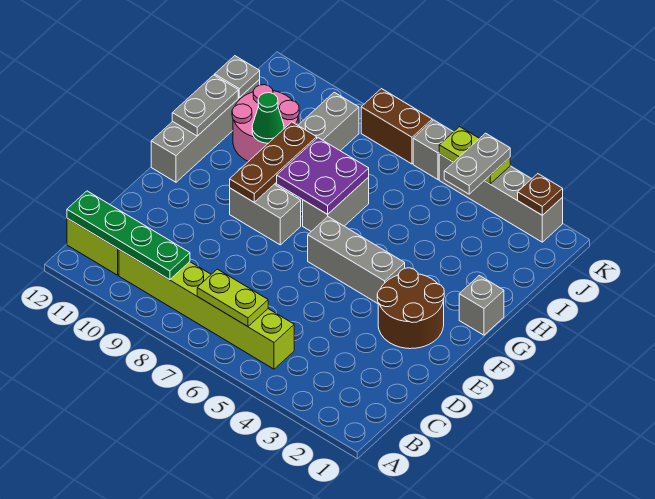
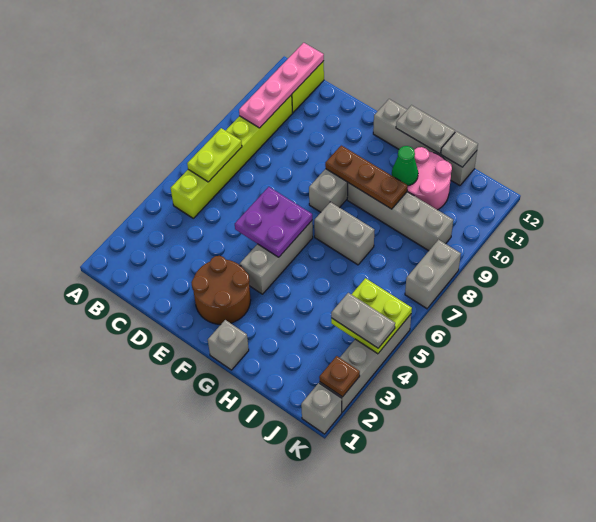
green 1x4 plate [67,191,190,280] -> pink 1x4 plate [239,43,324,128]
purple 2x2 plate [276,138,369,214] -> purple 2x2 plate moved to [235,187,312,257]
lime 1x2 plate [439,127,510,184] -> lime 2x2 plate [331,278,412,354]
grey 1x1 brick [413,120,453,180] -> grey 1x1 brick moved to [301,383,342,434]
brown 1x2 brick [361,89,432,164] -> grey 1x2 brick [405,240,461,309]

